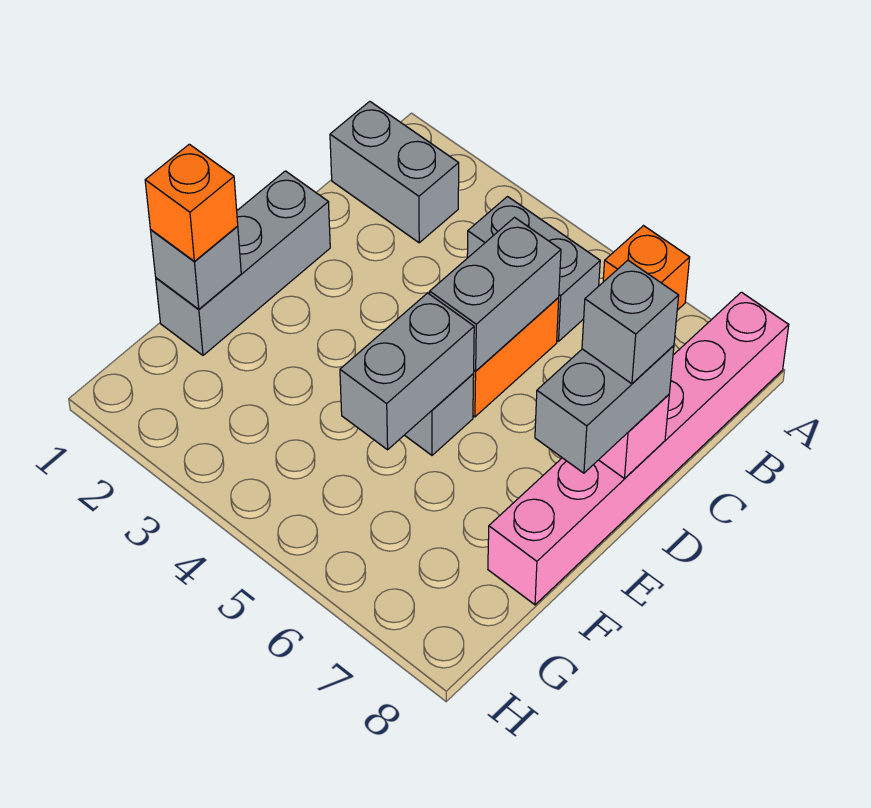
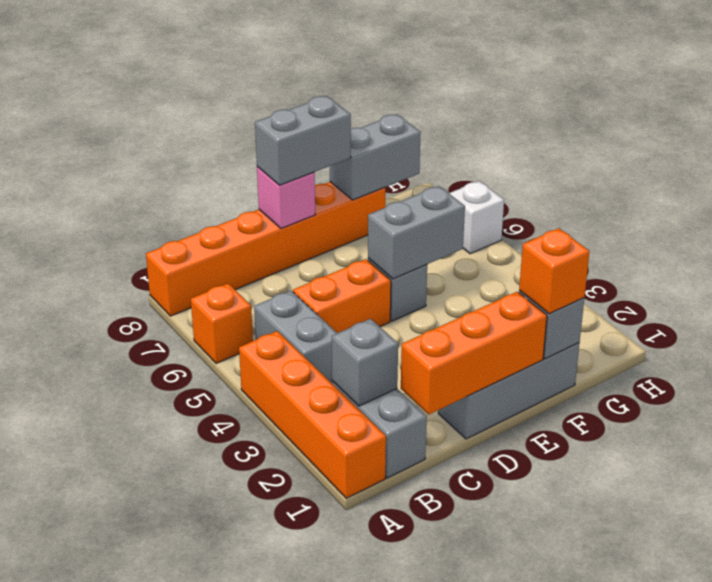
none -> orange 1x4 brick [239,331,386,498]
pink 1x6 brick [488,292,789,605] -> orange 1x6 brick [146,182,385,316]
none -> orange 1x3 brick [401,292,547,414]
grey 1x2 brick [430,218,561,371] -> grey 1x2 brick moved to [330,114,421,200]
grey 1x1 brick [582,260,679,384] -> grey 1x1 brick moved to [332,319,398,406]
none -> white 1x1 brick [449,181,504,254]

